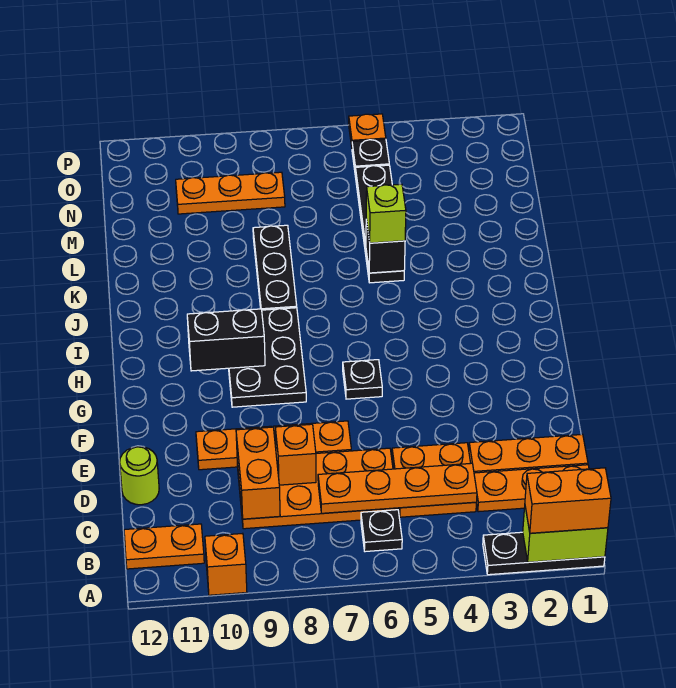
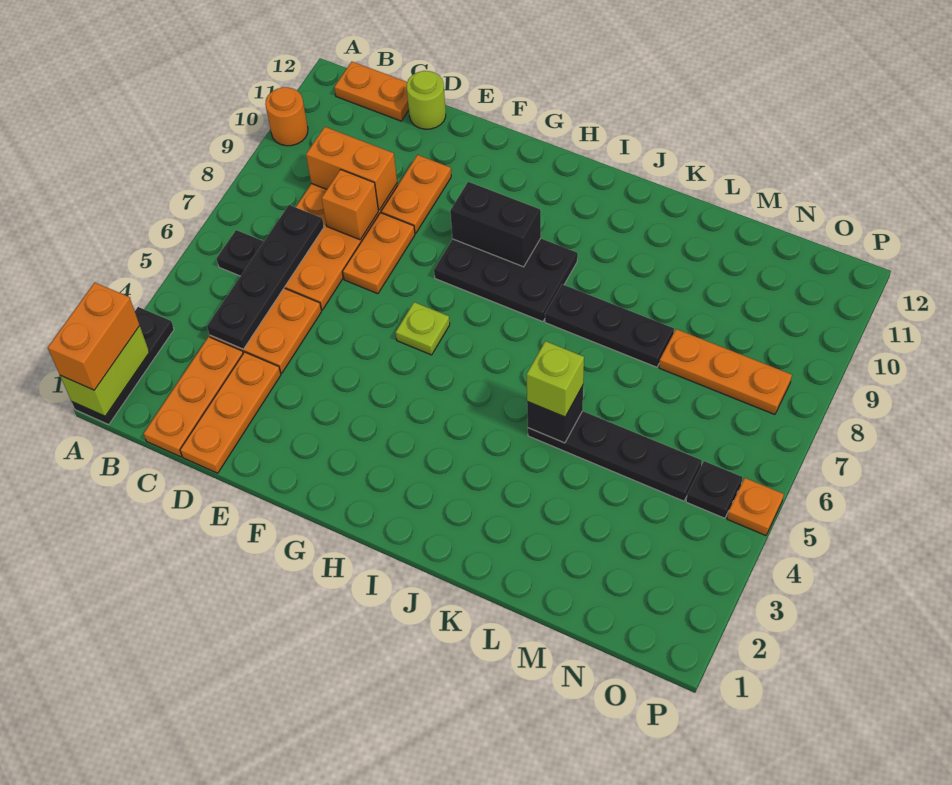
orange 1x1 brick [205,533,247,595] -> orange 1x1 round brick [265,87,308,146]
orange 1x2 plate [124,524,204,569] -> orange 1x2 plate turned to [334,62,409,121]
orange 1x4 plate [318,463,477,513] -> black 1x4 plate [207,205,324,349]
black 1x1 plate [343,360,382,399] -> lime 1x1 plate [396,302,450,355]
black 1x2 brick [187,309,265,371] -> black 1x2 brick turned to [450,182,541,267]
orange 1x3 plate [176,172,285,214] -> orange 1x3 plate turned to [659,329,792,415]

